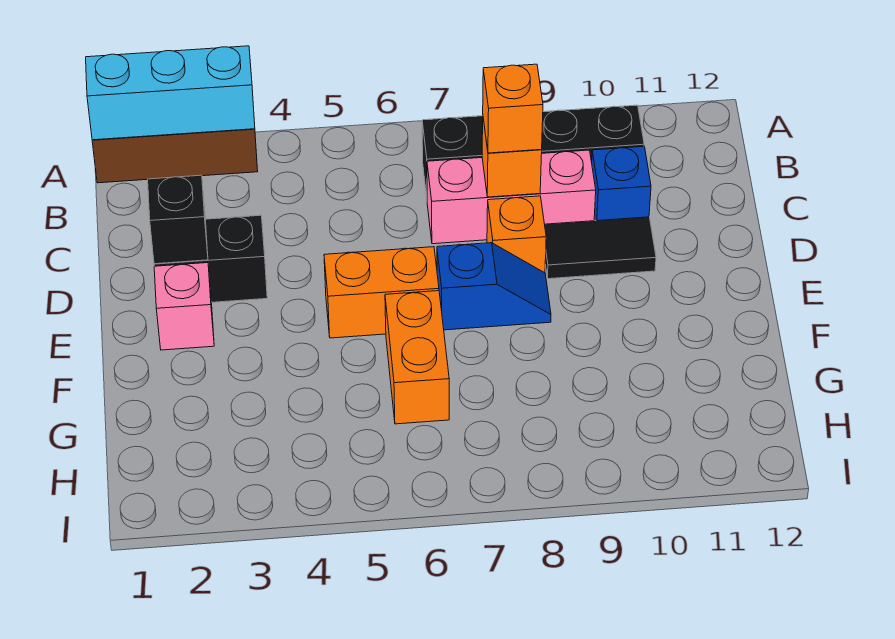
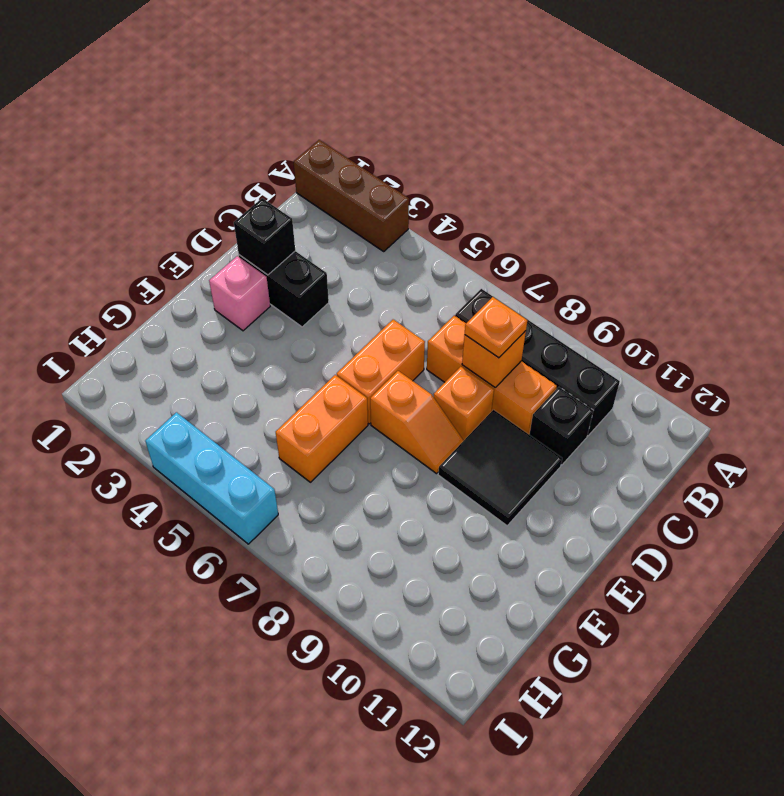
cyan 1x3 brick [86,46,255,140] -> cyan 1x3 brick moved to [145,412,278,544]
pink 1x3 brick [427,150,596,244] -> orange 1x3 brick [427,315,557,434]
orange 1x1 brick [483,64,543,153] -> orange 1x1 plate [465,297,527,358]
blue 1x1 brick [592,146,651,221] -> black 1x1 brick [529,387,593,465]
black 1x2 tile [545,217,656,279] -> black 2x2 tile [438,410,562,526]
orange 1x2 brick [324,247,439,338] -> orange 1x2 brick turned to [337,319,425,424]
blue 1x2 slope [437,243,551,330] -> orange 1x2 slope [370,371,463,474]

